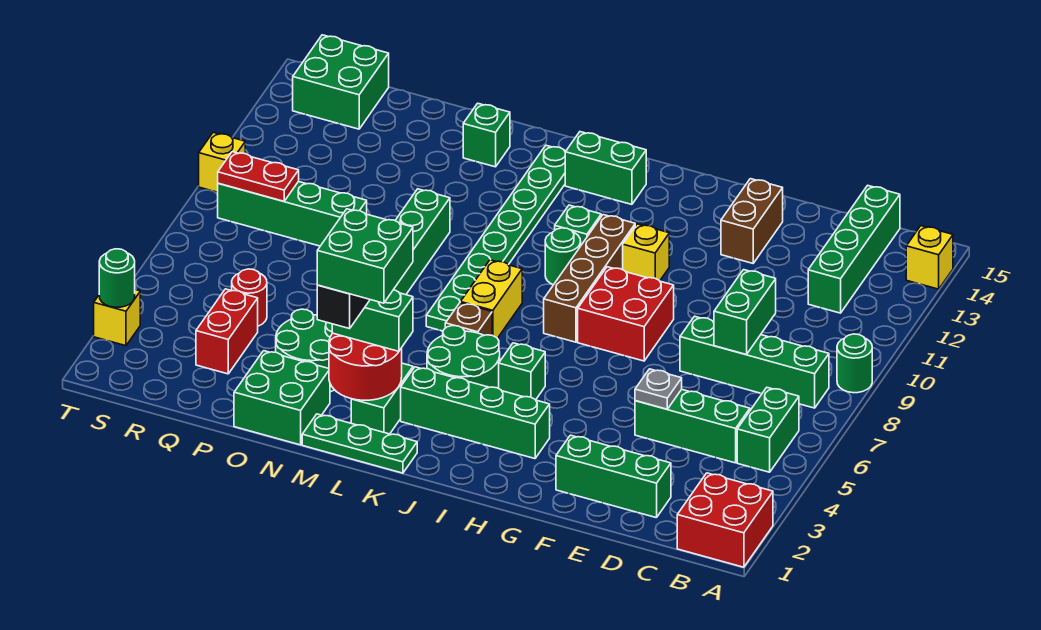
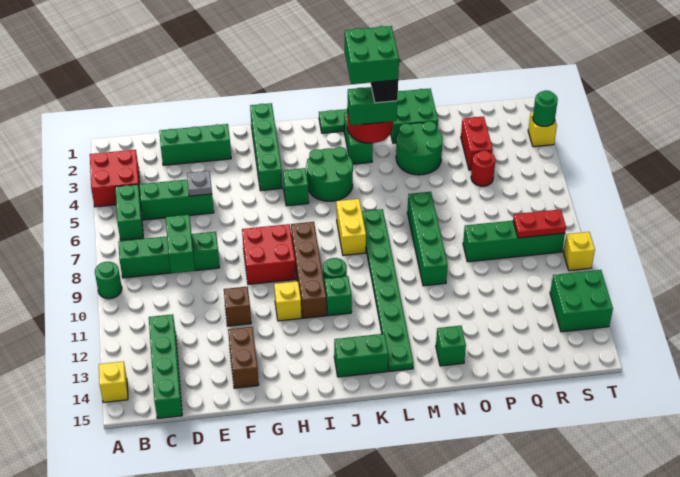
red 2x2 brick [677,473,773,567] -> red 2x2 brick moved to [90,150,140,207]
green 1x4 brick [401,367,550,459] -> green 1x4 brick turned to [250,103,282,191]
brown 1x1 brick [445,303,492,335] -> brown 1x1 brick moved to [224,287,251,326]
green 2x2 brick [293,35,389,129] -> green 2x2 brick moved to [550,270,613,332]

